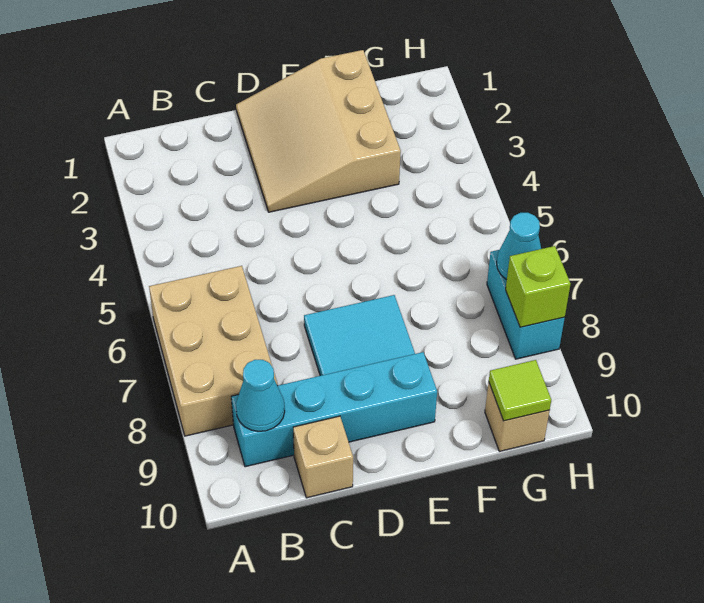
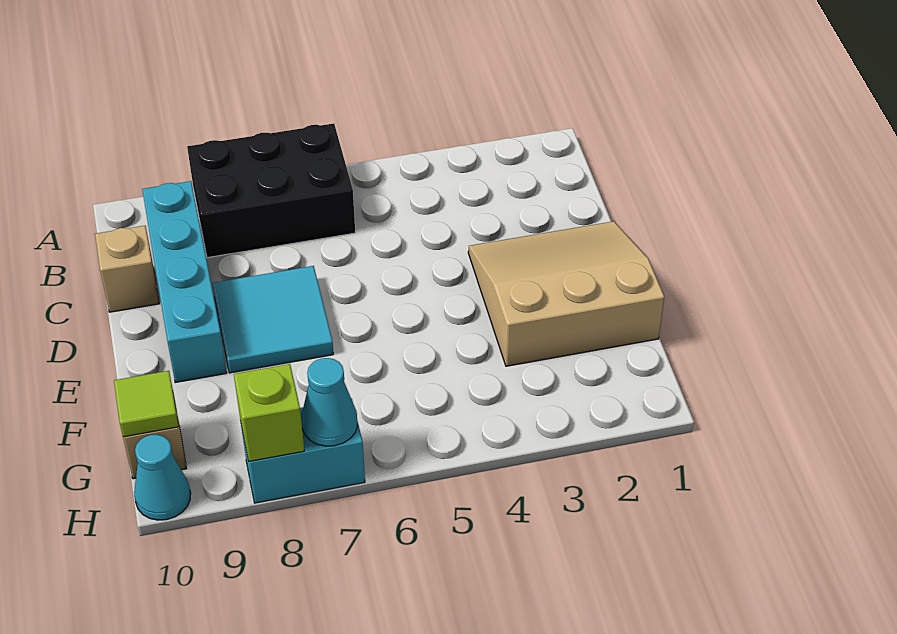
tan 2x3 brick [149,266,278,436] -> black 2x3 brick [187,123,355,258]
cyan 1x1 cone [236,360,285,431] -> cyan 1x1 cone moved to [134,435,191,520]

